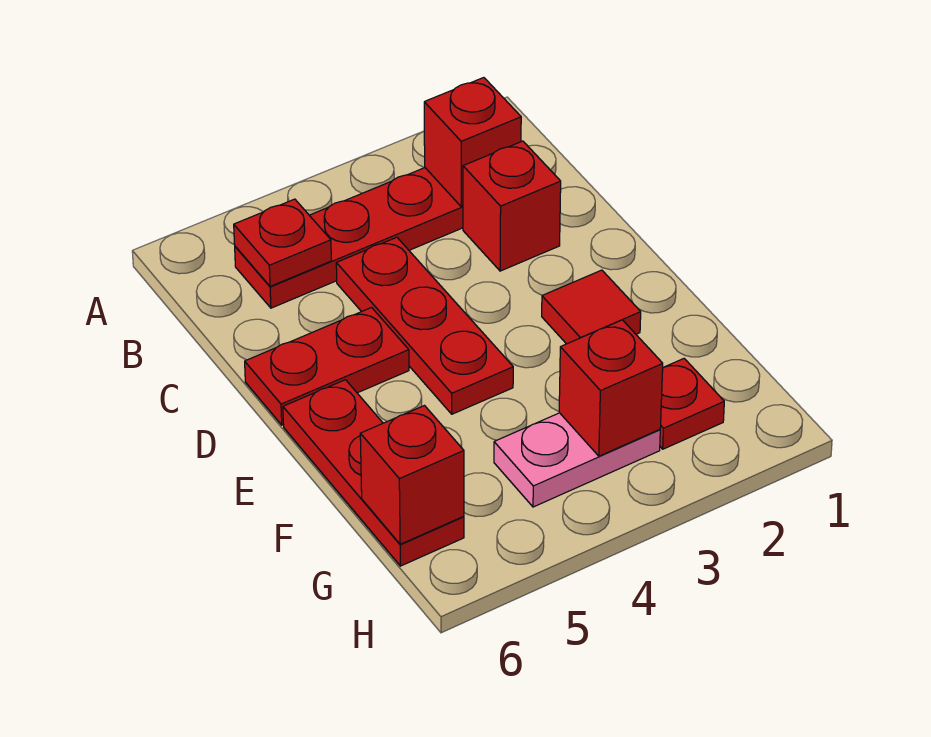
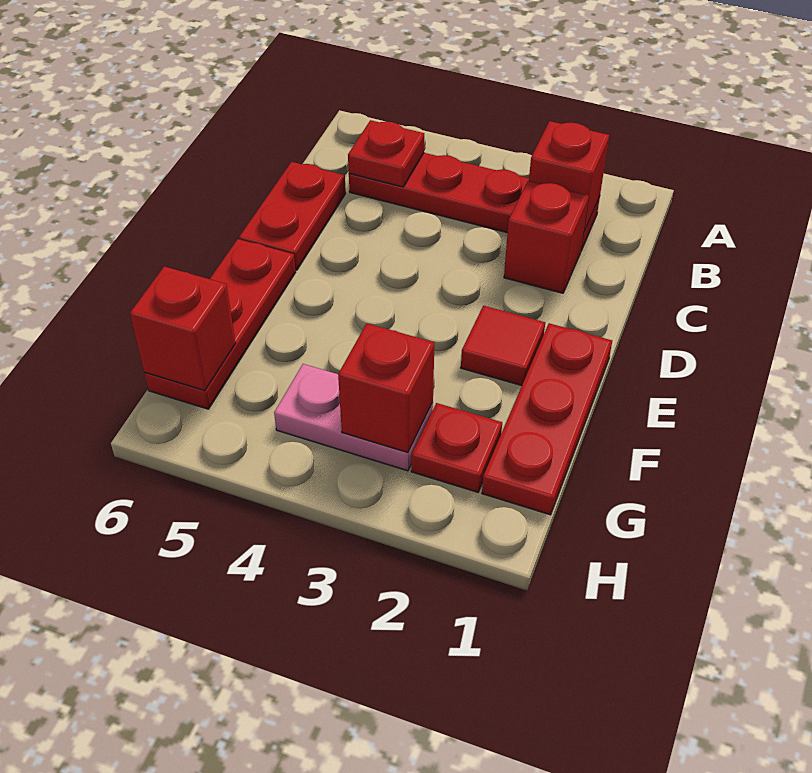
red 1x3 plate [336,237,513,414] -> red 1x3 plate moved to [482,323,612,515]
red 1x2 plate [245,308,409,425] -> red 1x2 plate turned to [239,162,346,270]

